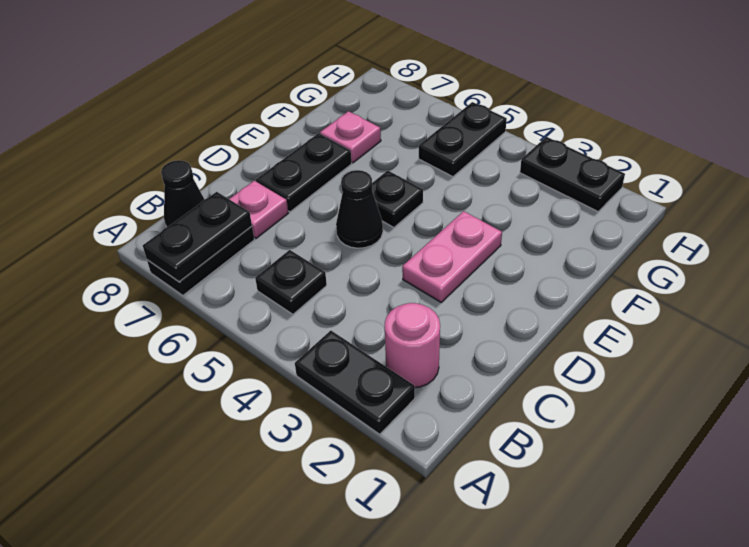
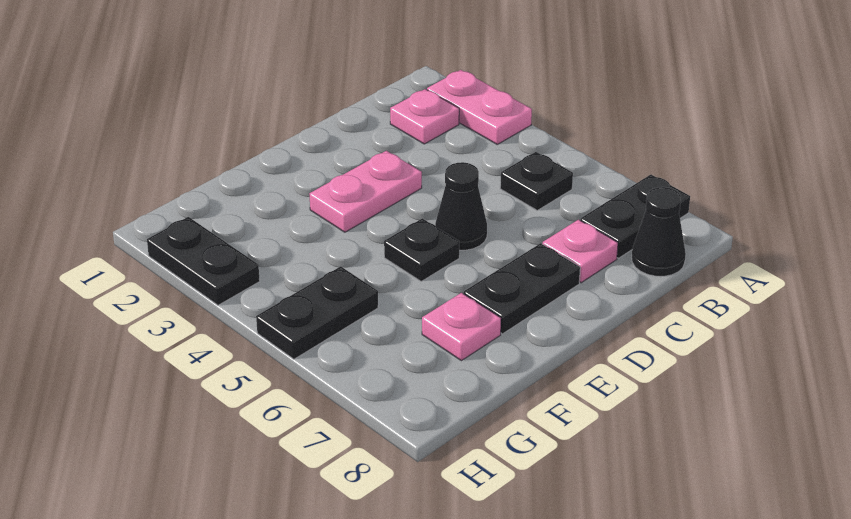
black 1x2 plate [295,331,415,434] -> pink 1x2 plate [427,70,532,144]
black 1x2 plate [143,192,252,282] -> none
pink 1x1 round brick [385,303,440,388] -> pink 1x1 plate [390,89,459,144]

